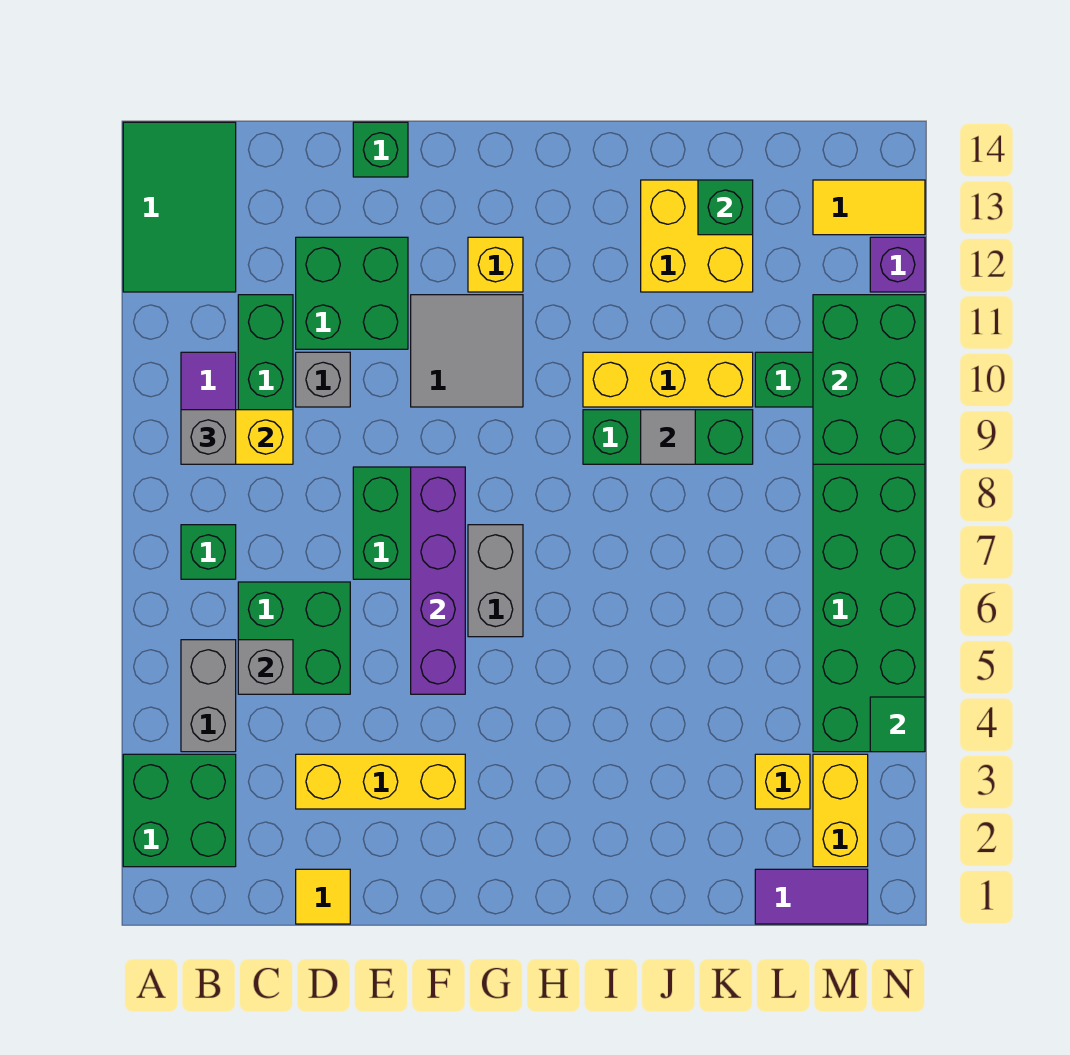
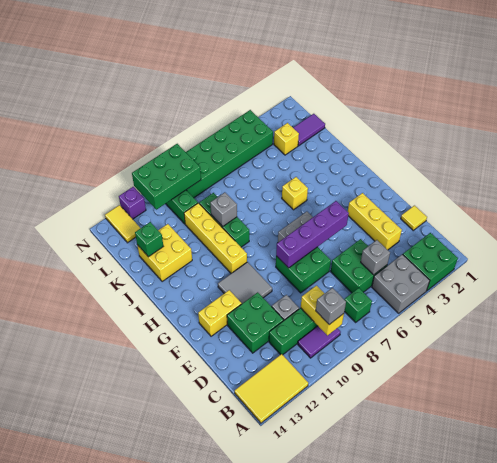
green 2x3 tile [123,122,236,292] -> yellow 2x3 tile [235,354,308,423]
grey 1x2 brick [181,640,236,752] -> grey 2x2 brick [372,254,430,313]
green 1x1 brick [353,122,408,177] -> none
yellow 1x1 brick [468,237,523,292] -> yellow 1x1 brick moved to [282,177,308,210]
yellow 1x3 brick [583,352,753,407] -> yellow 1x4 brick [184,203,247,273]
grey 1x1 tile [641,410,695,464] -> grey 1x1 brick [210,192,237,226]
purple 1x2 tile [755,869,868,924] -> purple 1x2 tile turned to [293,114,325,146]
yellow 1x2 brick [813,754,868,867] -> yellow 1x2 brick moved to [198,290,242,336]
green 1x1 tile [870,697,925,752] -> none

